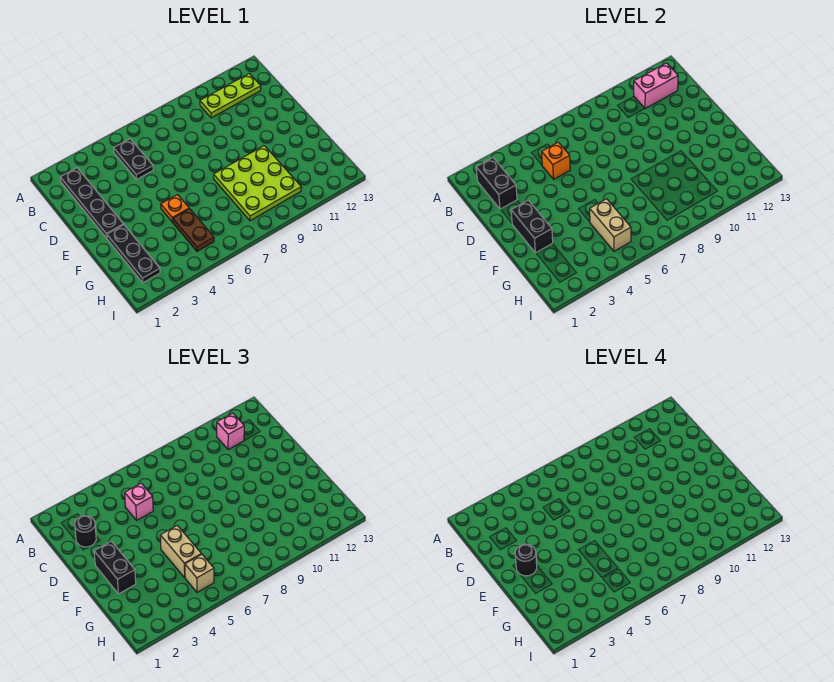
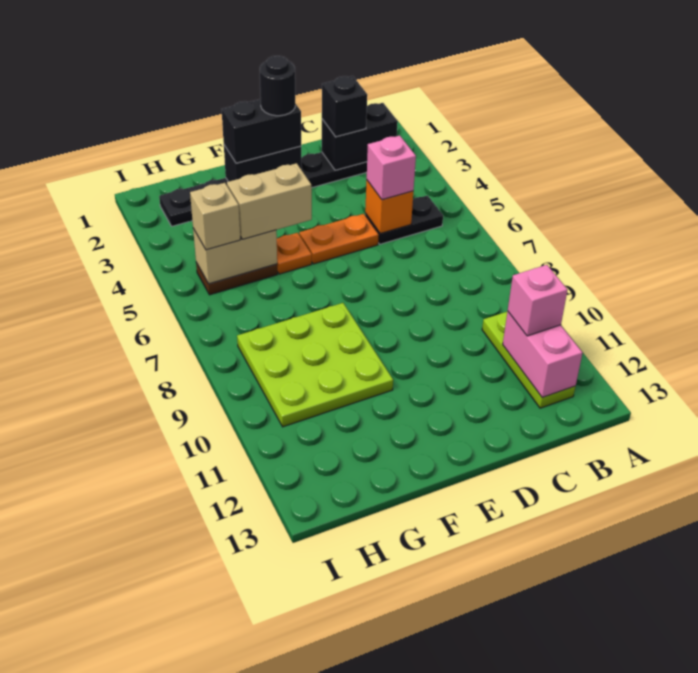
black 1x1 round brick [75,516,96,547] -> black 1x1 brick [322,76,367,137]
none -> orange 1x2 plate [299,214,379,264]

